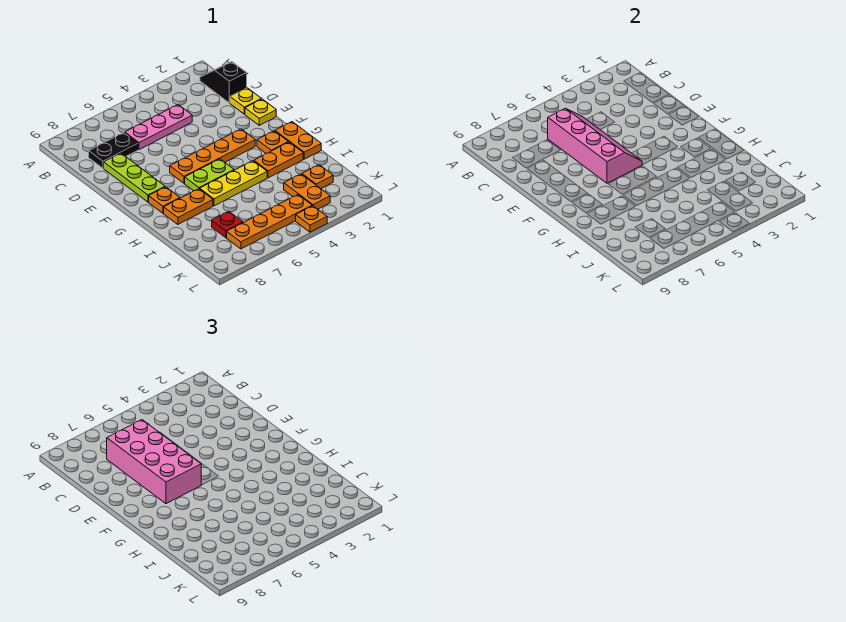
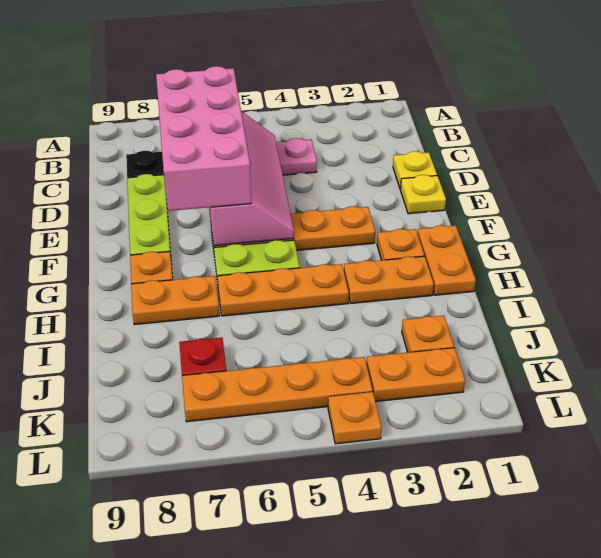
black 1x2 slope [200,62,247,103] -> none
yellow 1x3 plate [200,161,267,206] -> orange 1x3 plate [217,264,349,316]
orange 1x2 plate [284,174,330,209] -> orange 1x2 plate turned to [366,348,465,402]

